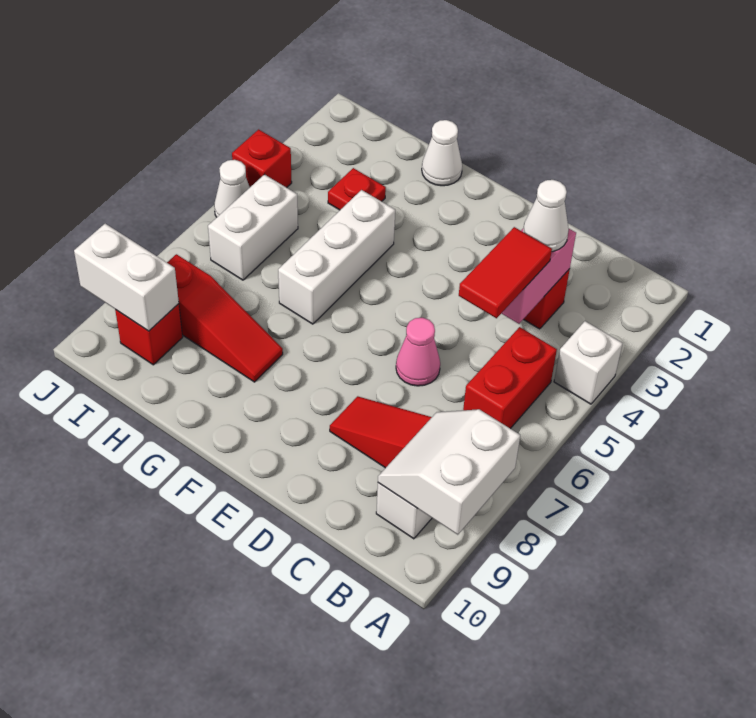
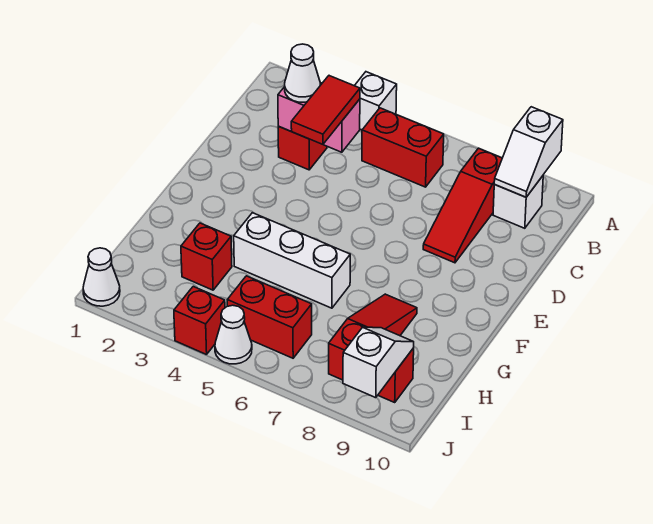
white 2x2 slope [378,409,520,535] -> white 1x2 slope [494,107,563,197]
red 1x2 tile [459,227,552,318] -> red 1x2 tile turned to [291,76,360,144]
pink 1x1 cone [396,318,440,386] -> none
white 1x1 cone [422,120,462,186] -> white 1x1 cone moved to [83,248,120,306]
red 1x1 plate [328,168,386,210] -> red 1x1 brick [181,223,232,290]
white 1x2 brick [208,174,298,280] -> red 1x2 brick [227,276,312,358]
white 1x2 brick [74,224,179,331] -> white 1x2 slope [343,327,414,398]

